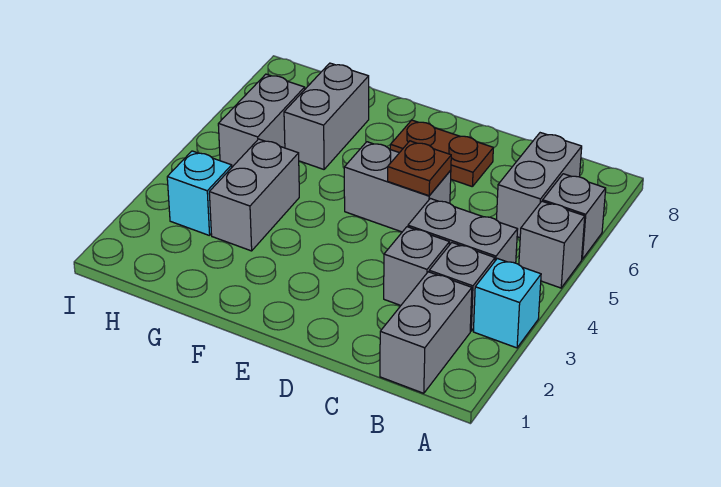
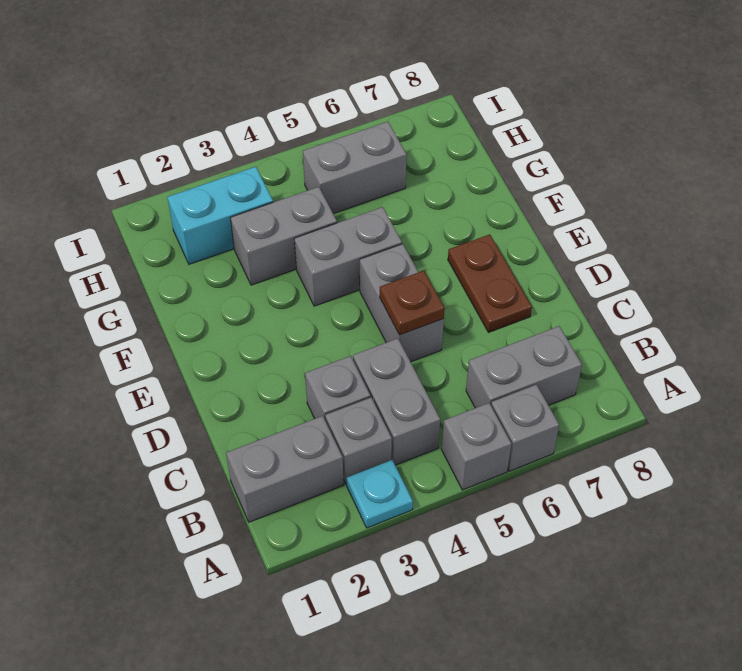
cyan 1x1 brick [473,258,541,348] -> cyan 1x1 plate [347,460,413,528]
grey 1x2 brick [284,63,369,169] -> grey 1x2 brick moved to [294,207,402,306]
cyan 1x1 brick [167,151,232,236] -> cyan 1x2 brick [167,167,273,264]

